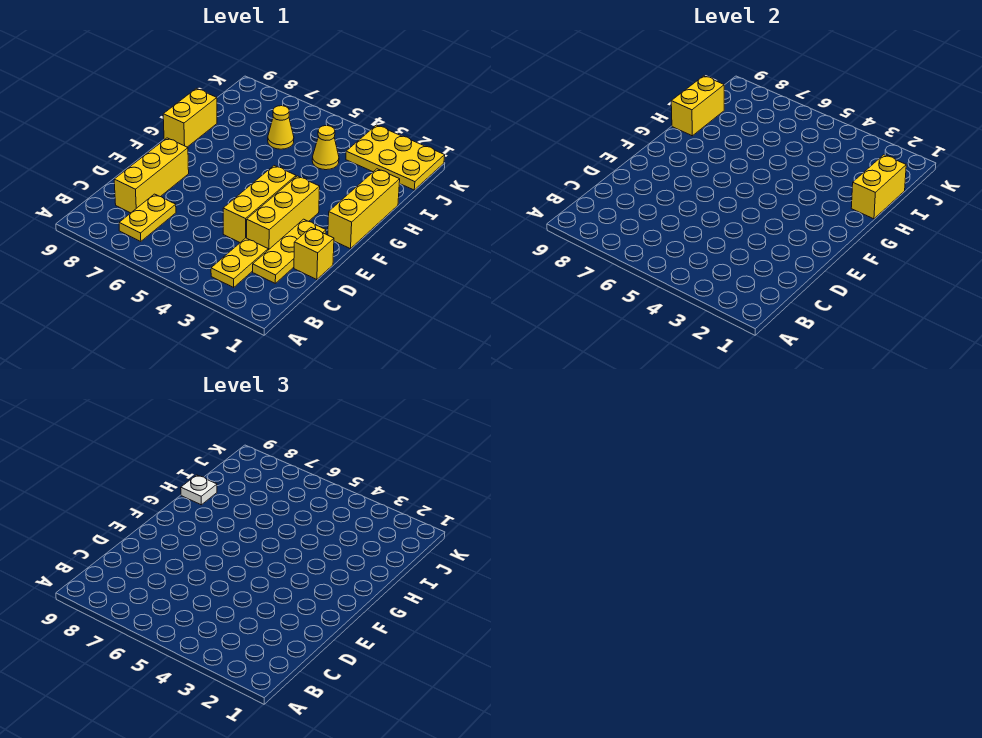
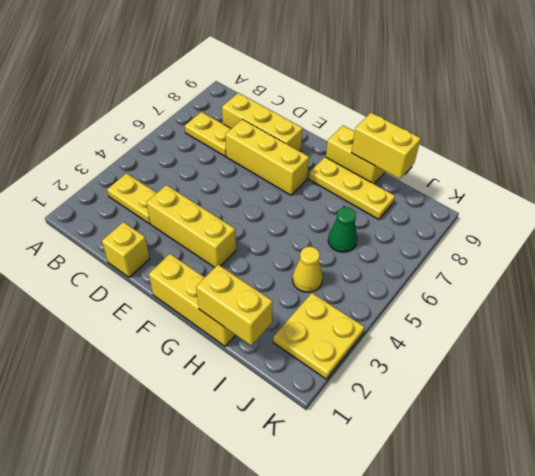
yellow 1x3 plate [253,219,326,283] -> yellow 1x3 plate moved to [309,157,395,220]
yellow 1x3 brick [223,166,296,242] -> yellow 1x3 brick moved to [225,119,309,195]
white 1x1 plate [181,475,217,505] -> none
yellow 1x1 cone [268,106,294,149] -> green 1x1 cone [328,207,357,252]
yellow 2x3 plate [346,125,445,190] -> yellow 2x2 plate [273,293,364,379]

